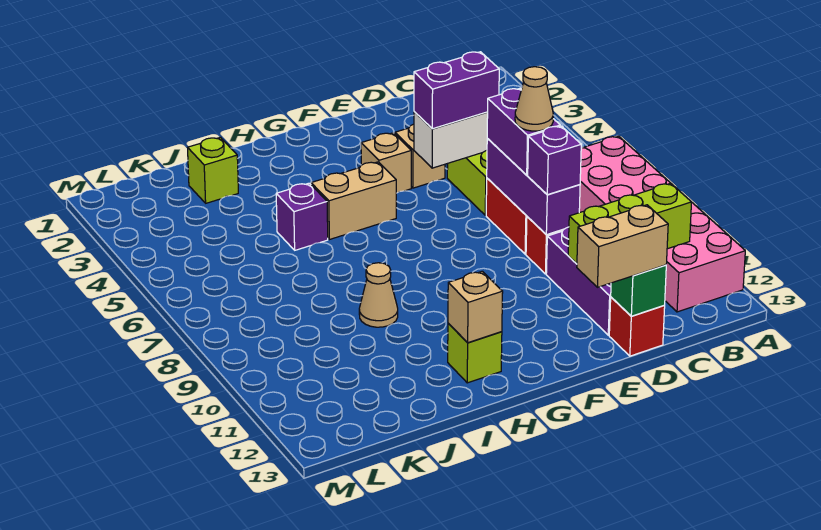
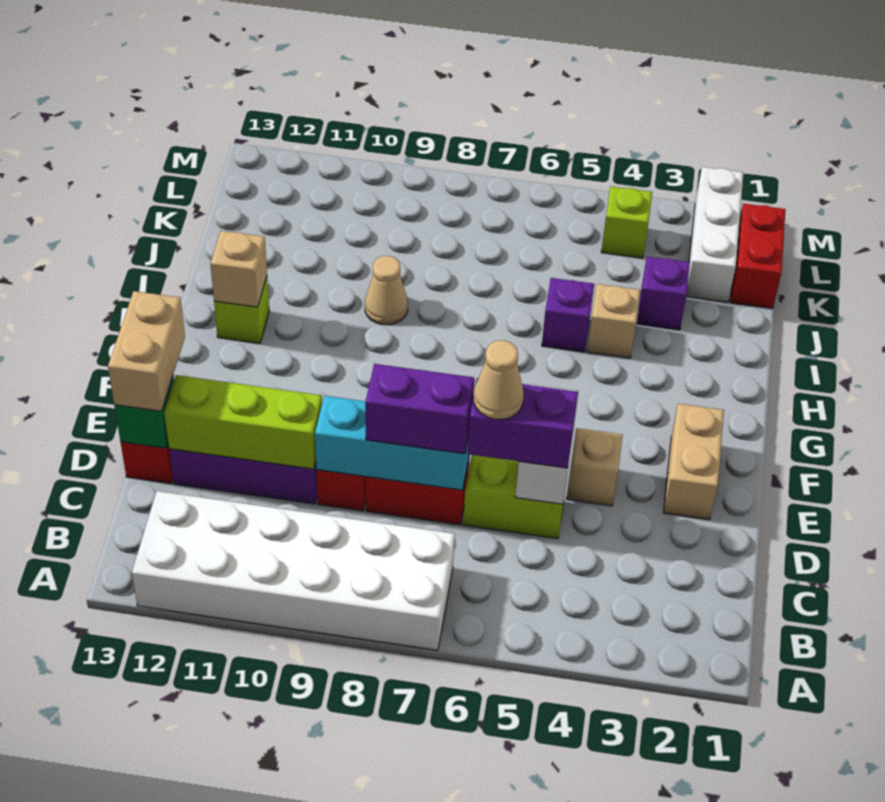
pink 2x6 brick [579,136,745,312] -> white 2x6 brick [132,491,455,650]
lime 1x3 brick [568,183,692,264] -> lime 1x3 brick turned to [164,375,322,469]
purple 1x2 brick [414,52,499,129] -> purple 1x2 brick turned to [468,378,578,468]
purple 1x3 brick [487,139,580,235] -> cyan 1x3 brick [315,396,469,490]
tan 1x1 cone [515,67,553,131] -> tan 1x1 cone moved to [473,340,524,419]
purple 1x1 brick [528,126,581,195] -> purple 1x1 brick moved to [637,257,690,330]
tan 1x1 brick [361,133,411,193] -> tan 1x1 brick moved to [587,284,640,358]
tan 1x2 brick [311,162,396,240] -> tan 1x2 brick moved to [663,404,724,520]
lime 1x1 brick [188,137,238,203] -> lime 1x1 brick moved to [601,187,652,258]
none -> red 1x2 brick [730,204,786,308]
none -> white 1x3 brick [686,167,744,302]

